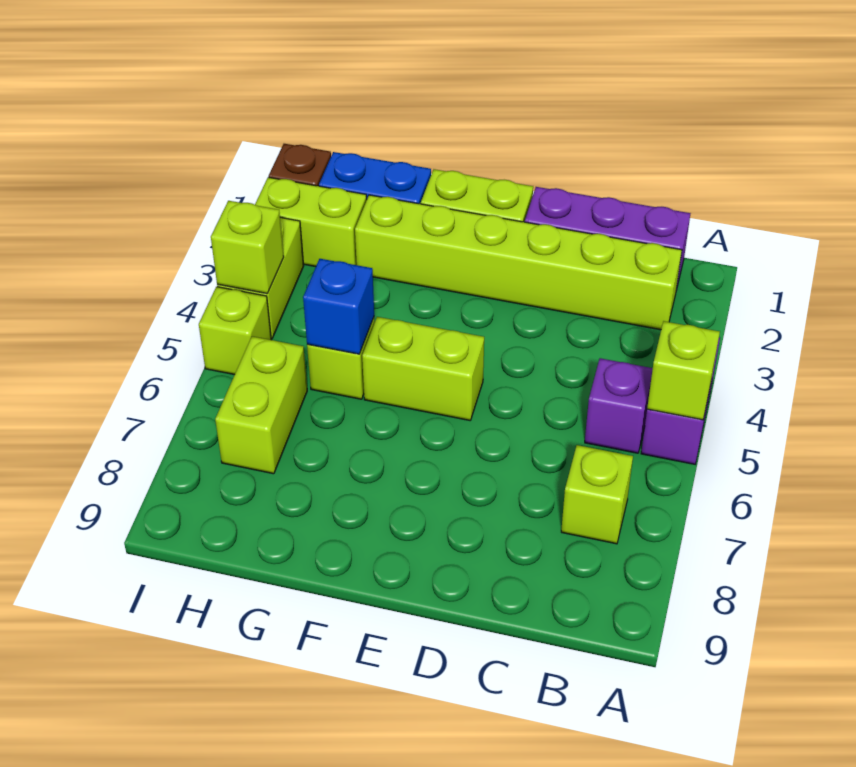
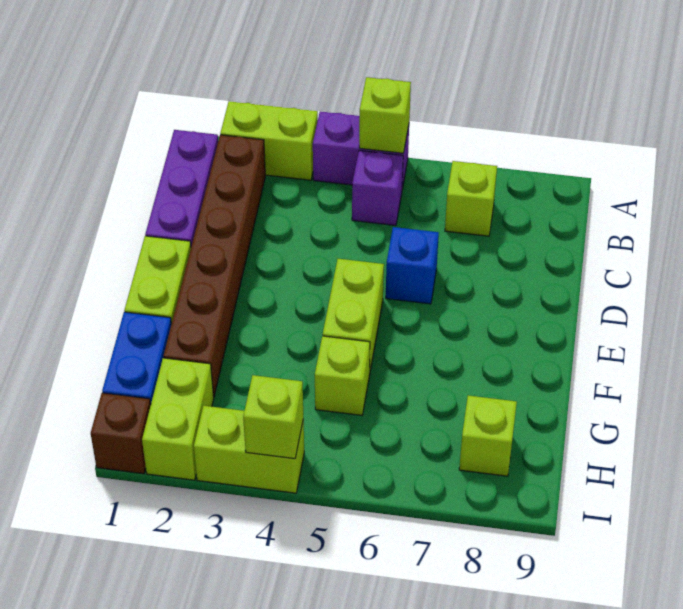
lime 1x6 brick [355,195,682,330] -> brown 1x6 brick [163,135,265,397]
blue 1x1 brick [303,259,374,354] -> blue 1x1 brick moved to [386,227,439,304]
lime 1x2 brick [215,336,307,474] -> lime 1x2 brick moved to [220,101,318,180]
lime 1x1 brick [199,287,271,375] -> lime 1x1 brick moved to [459,395,517,476]

